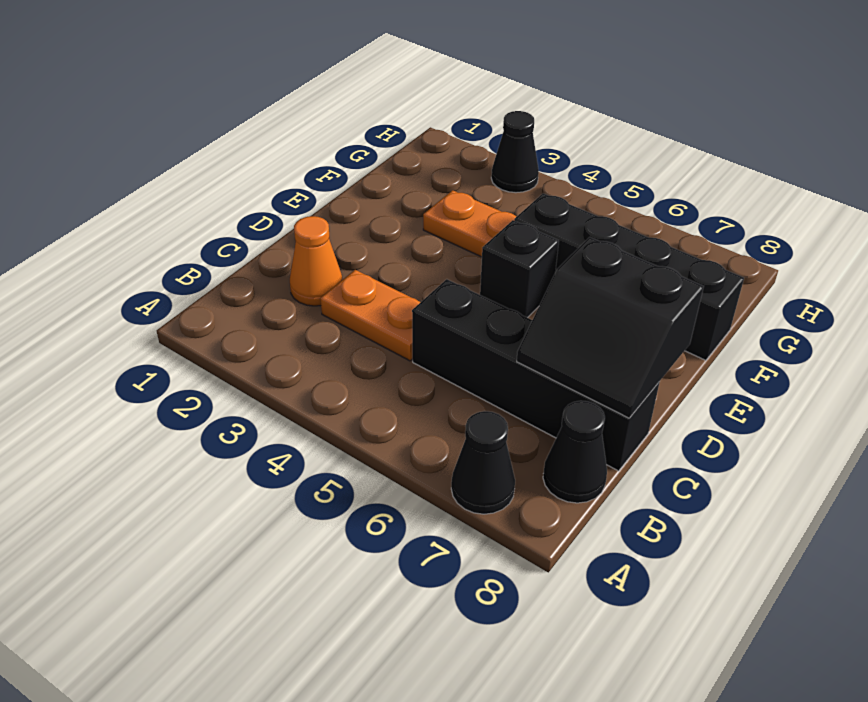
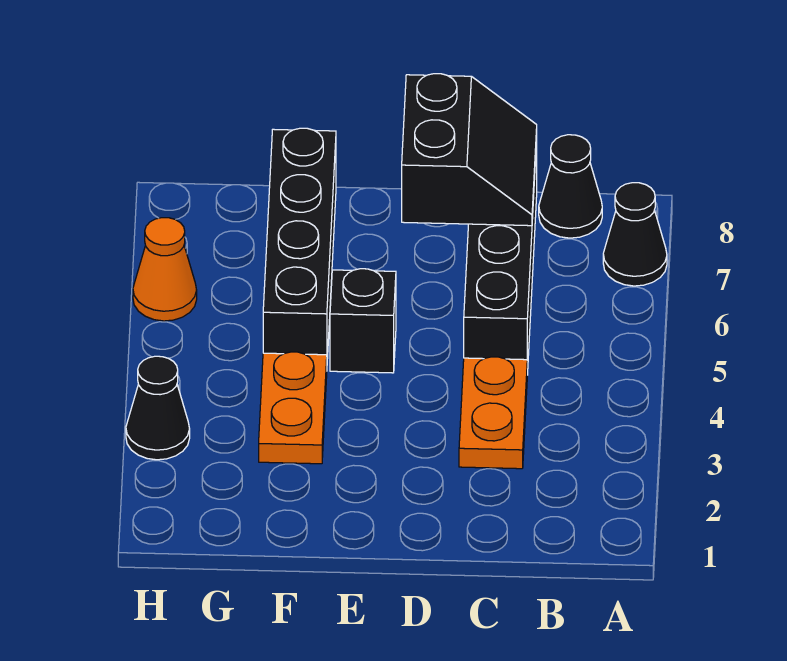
orange 1x1 cone [290,216,342,306] -> orange 1x1 cone moved to [133,218,197,321]

